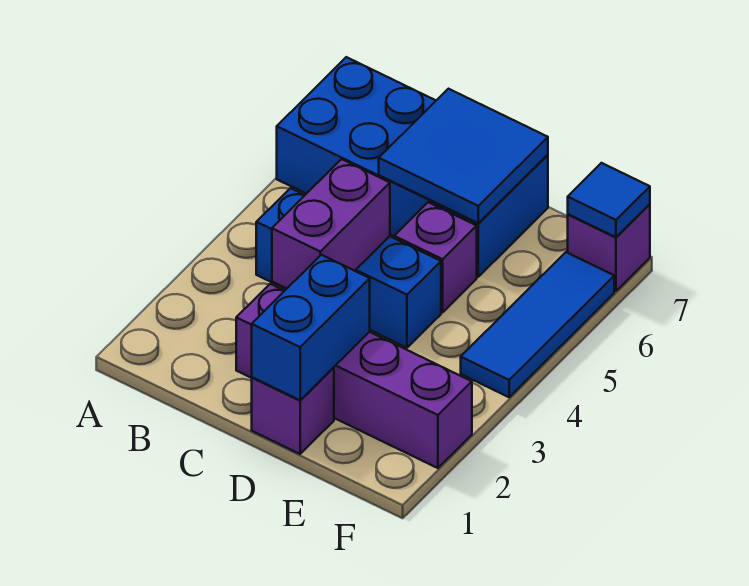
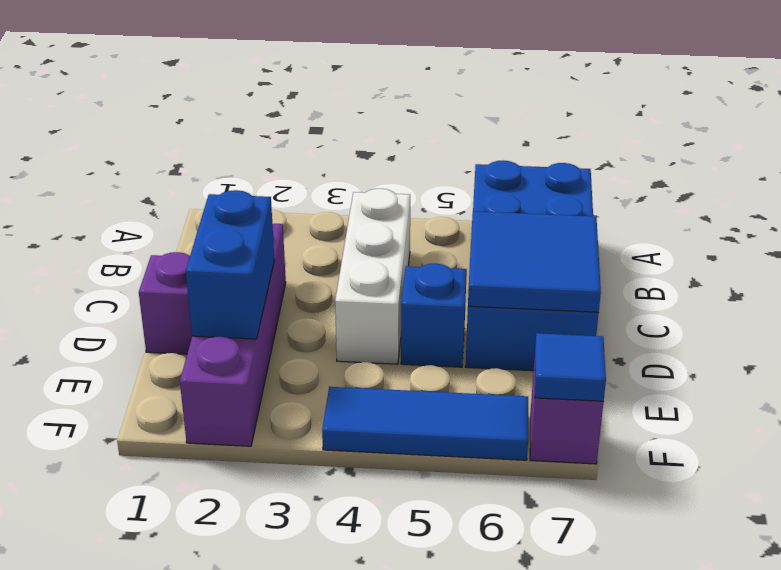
blue 1x3 brick [256,188,441,348] -> white 1x3 brick [335,189,410,364]
purple 1x2 brick [272,159,390,288] -> none
blue 1x2 brick [252,255,370,400] -> blue 1x2 brick turned to [186,190,274,339]
purple 1x1 brick [394,202,477,312] -> blue 1x1 brick [401,263,467,367]

